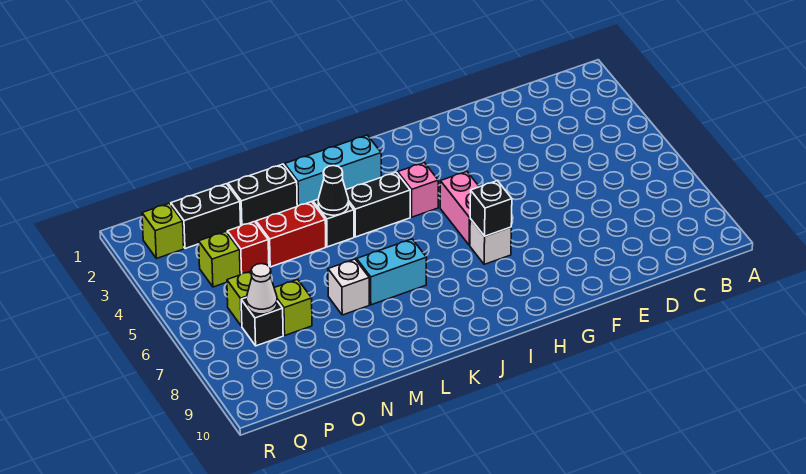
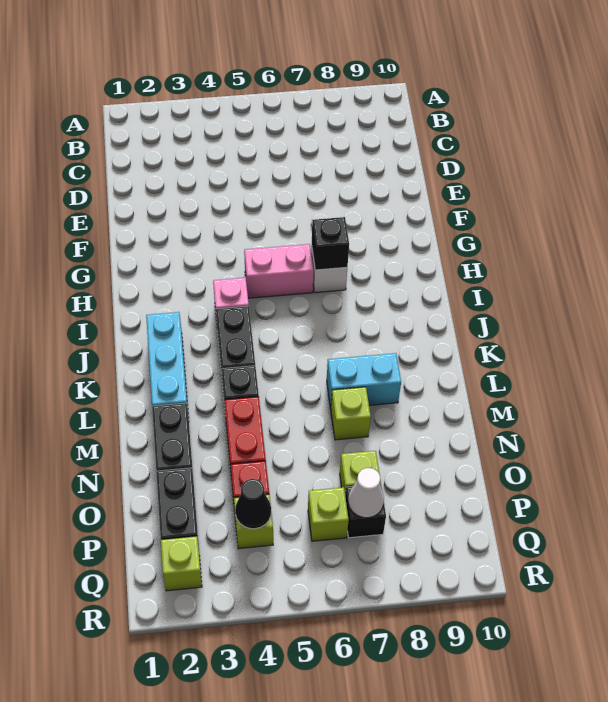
cyan 1x2 brick [357,239,427,305] -> cyan 1x2 brick turned to [327,353,401,408]
black 1x1 cone [318,166,348,215] -> black 1x1 cone moved to [235,479,271,529]
white 1x1 brick [328,259,369,315] -> lime 1x1 brick [331,387,371,440]

